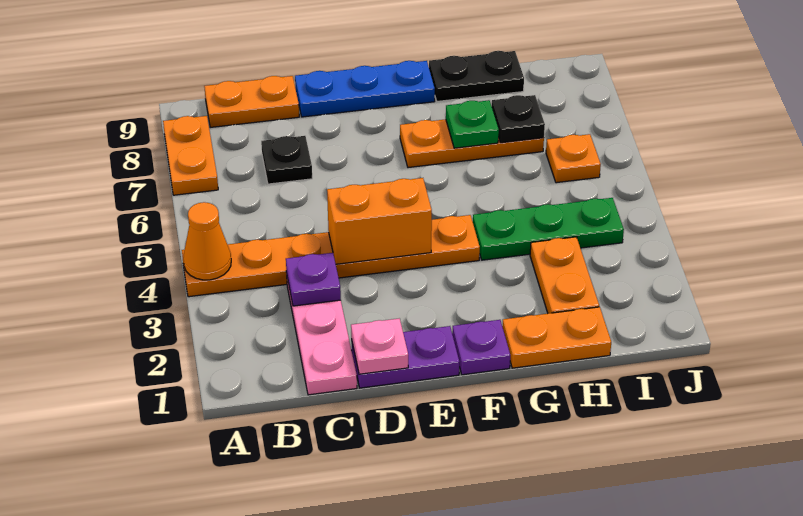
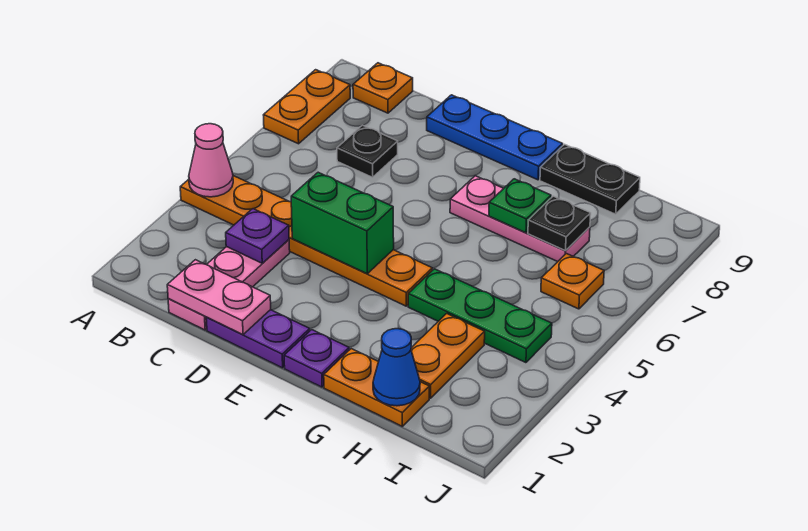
orange 1x1 cone [183,202,231,280] -> pink 1x1 cone [189,124,233,197]
orange 1x2 plate [204,76,299,127] -> orange 1x1 plate [353,63,413,113]
pink 1x1 plate [351,318,408,374] -> pink 1x2 plate [167,260,271,335]
orange 1x2 brick [327,178,432,264] -> green 1x2 brick [291,172,394,274]
orange 1x3 plate [400,119,544,168] -> pink 1x3 plate [450,176,590,262]
none -> blue 1x1 cone [373,329,420,406]

